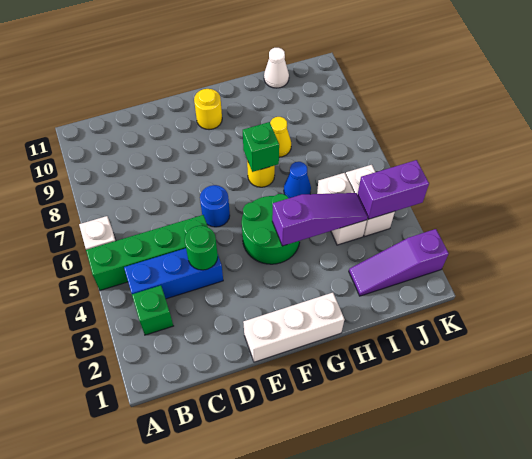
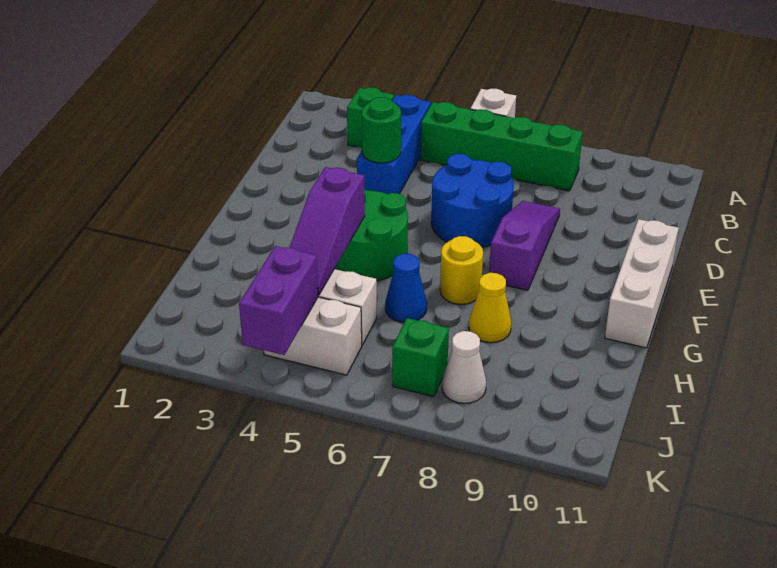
green 1x4 brick [86,215,208,290] -> green 1x4 brick turned to [420,102,583,191]
white 1x3 brick [243,293,344,362] -> white 1x3 brick moved to [605,219,679,348]
blue 1x1 round brick [200,185,230,227] -> blue 2x2 round brick [431,154,514,247]
yellow 1x1 round brick [194,89,222,130] -> none
green 1x1 brick [243,122,279,172] -> green 1x1 brick moved to [392,318,449,397]
purple 1x3 slope [349,229,449,296] -> purple 1x3 slope moved to [489,201,560,290]
white 1x1 cone [264,48,289,88] -> white 1x1 cone moved to [442,331,486,403]

